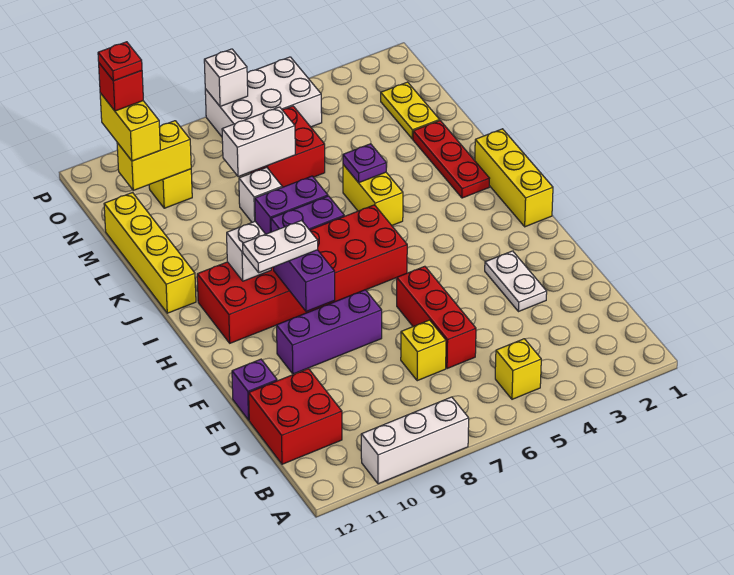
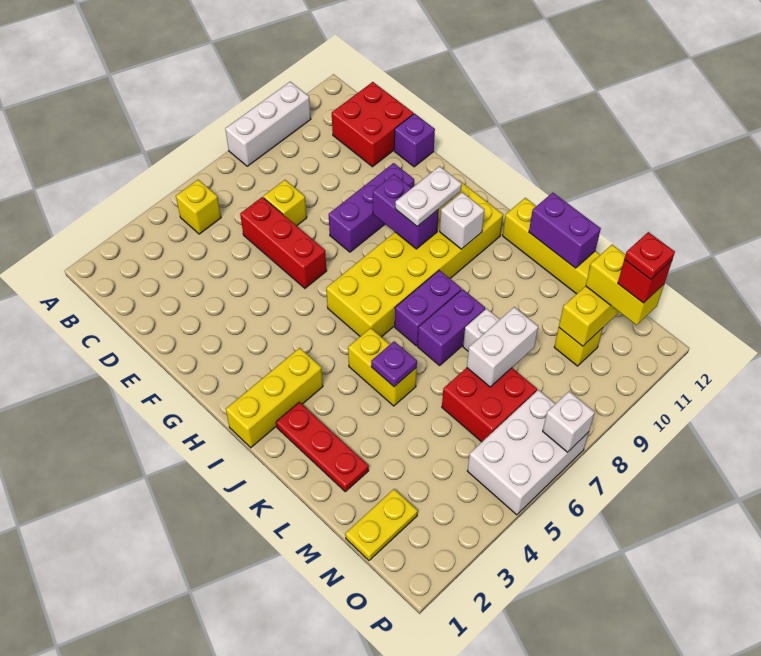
white 1x2 plate [485,251,547,312] -> none
yellow 1x3 brick [475,129,553,227] -> yellow 1x3 brick turned to [226,348,323,448]
red 2x6 brick [197,205,407,343] -> yellow 2x6 brick [326,180,503,337]
none -> purple 1x2 brick [529,193,601,268]
yellow 1x2 plate [381,82,440,139] -> yellow 1x2 plate turned to [345,489,418,560]

